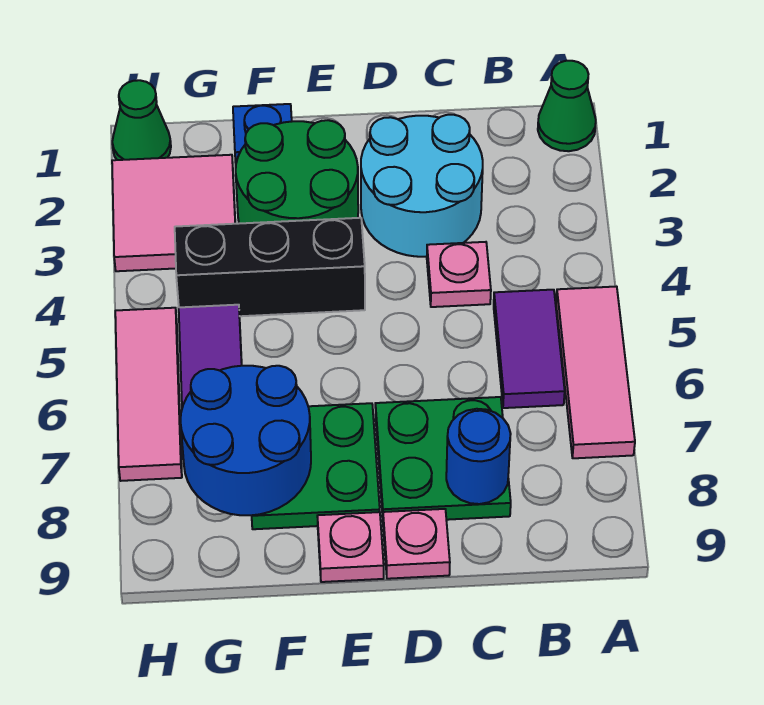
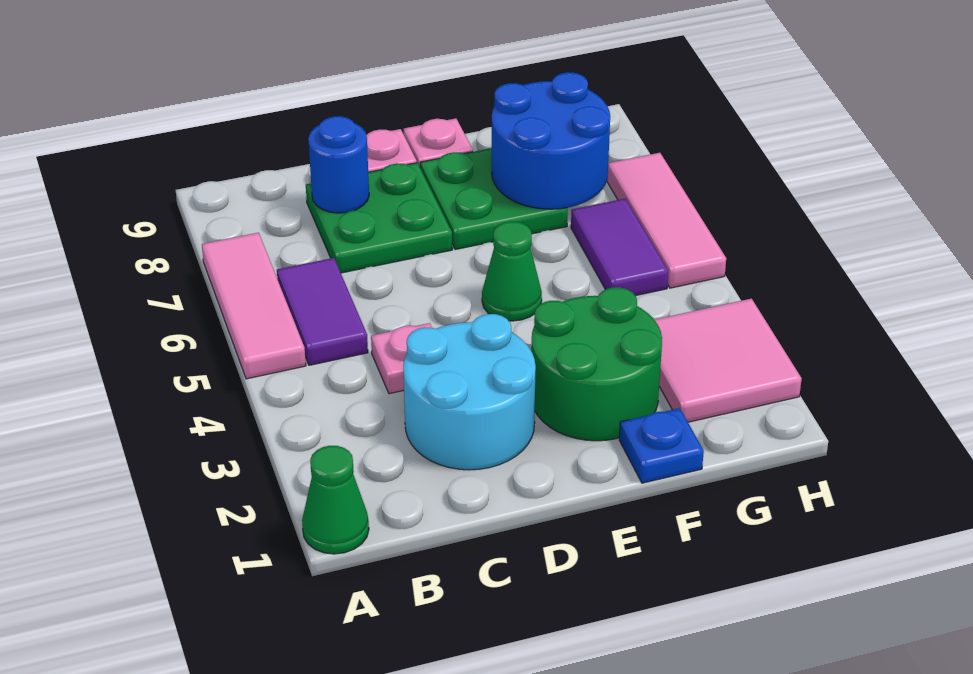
black 1x3 brick [175,218,365,316] -> none
green 1x1 cone [112,80,171,160] -> green 1x1 cone moved to [482,221,542,321]

